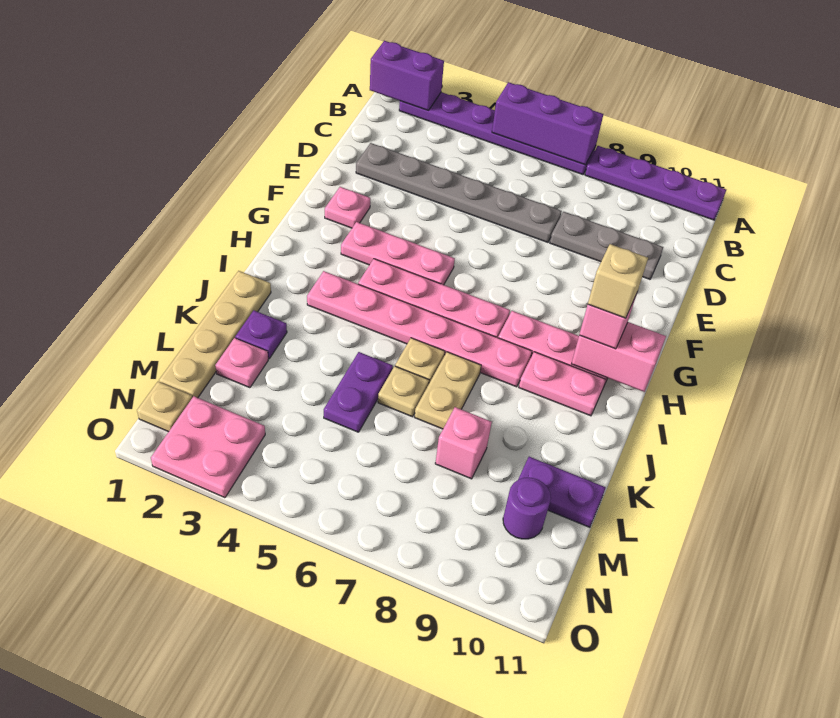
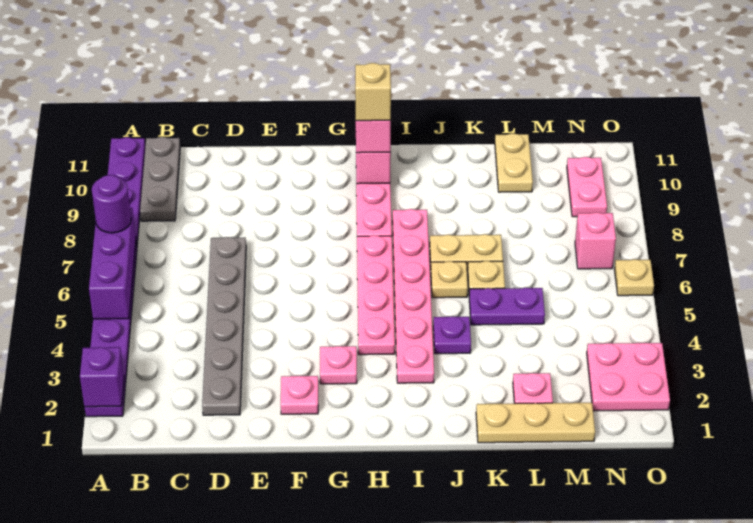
purple 1x2 brick [370,41,444,110] -> purple 1x1 brick [80,347,124,407]
grey 1x3 plate [550,212,663,279] -> grey 1x3 plate moved to [140,137,180,221]
pink 1x3 plate [341,222,455,285] -> pink 1x1 plate [320,346,357,384]
pink 1x2 plate [519,352,606,416] -> pink 1x2 plate moved to [567,157,607,217]
tan 1x4 plate [159,271,271,398] -> tan 1x3 plate [476,403,595,443]
purple 1x1 plate [235,310,287,359] -> purple 1x1 plate moved to [433,316,471,354]
pink 1x1 brick [435,407,492,479] -> pink 1x1 brick moved to [575,212,616,269]
purple 1x2 plate [518,457,606,527] -> tan 1x2 plate [495,133,533,192]
purple 1x1 round brick [503,478,551,539] -> purple 1x1 round brick moved to [92,175,131,233]
tan 1x1 plate [137,381,192,432] -> tan 1x1 plate moved to [614,259,654,296]

